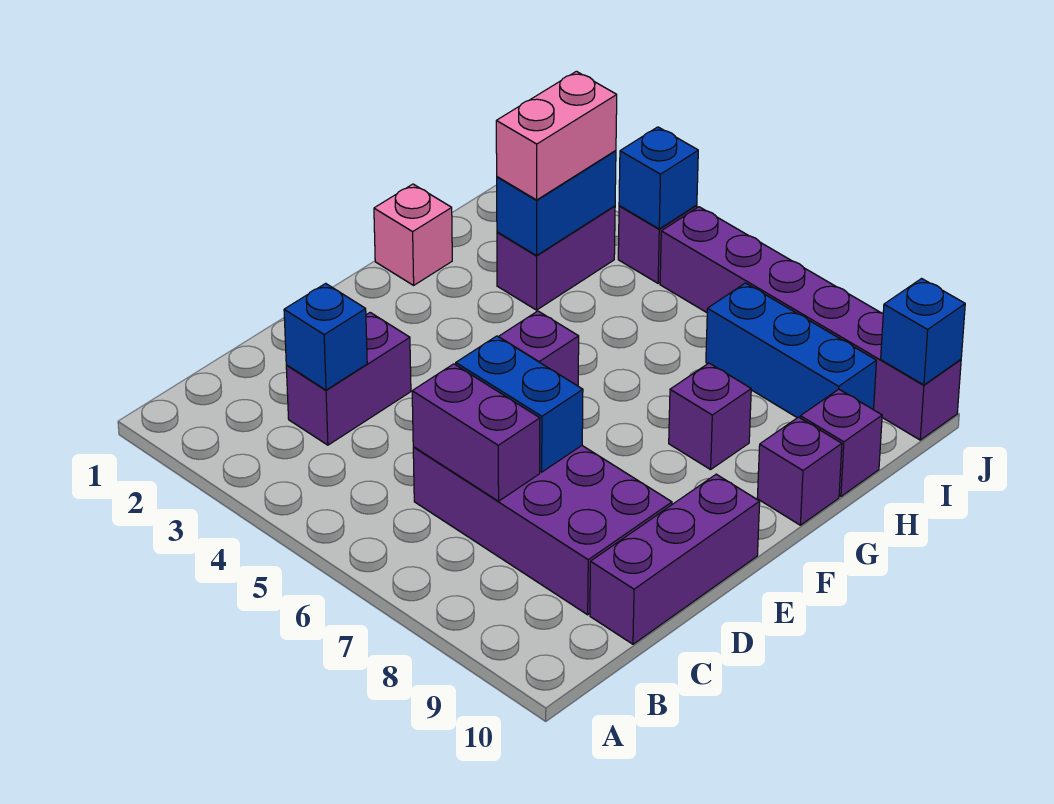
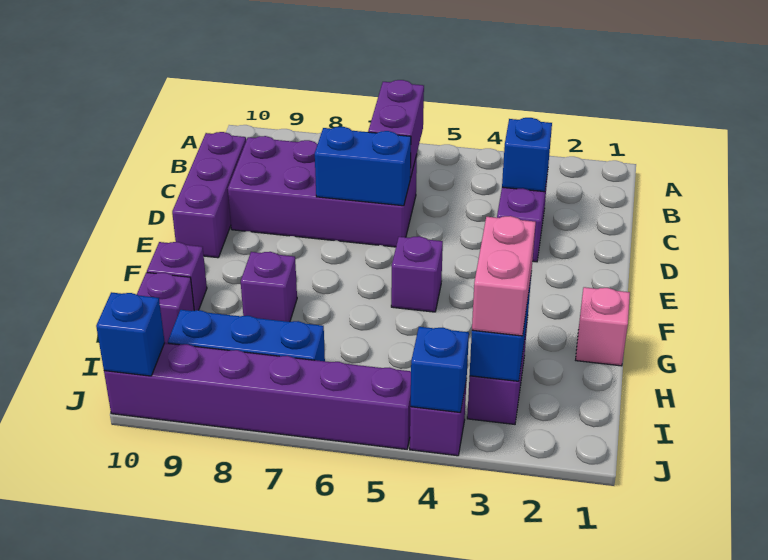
purple 1x2 brick [412,364,540,501] -> purple 1x2 brick turned to [368,80,424,178]

